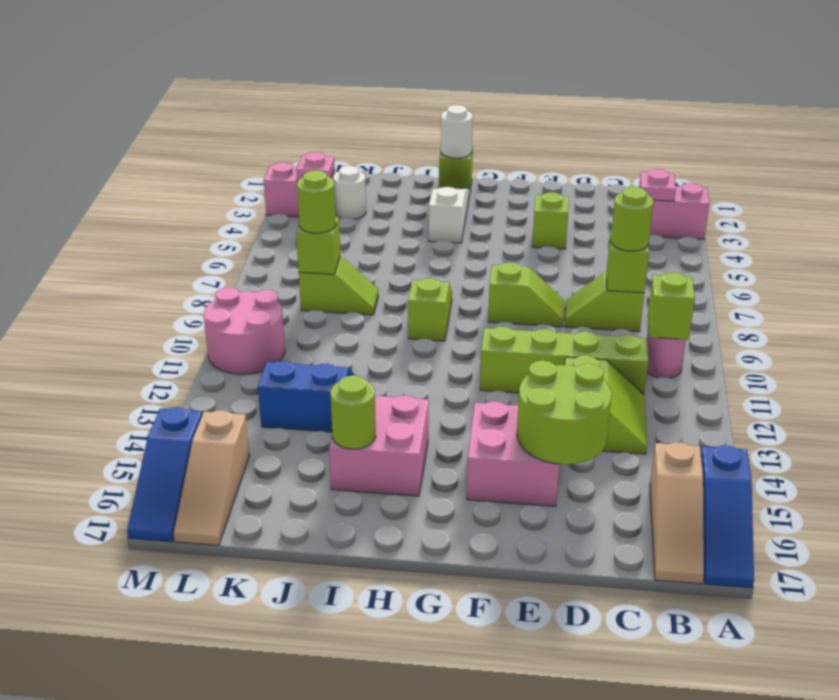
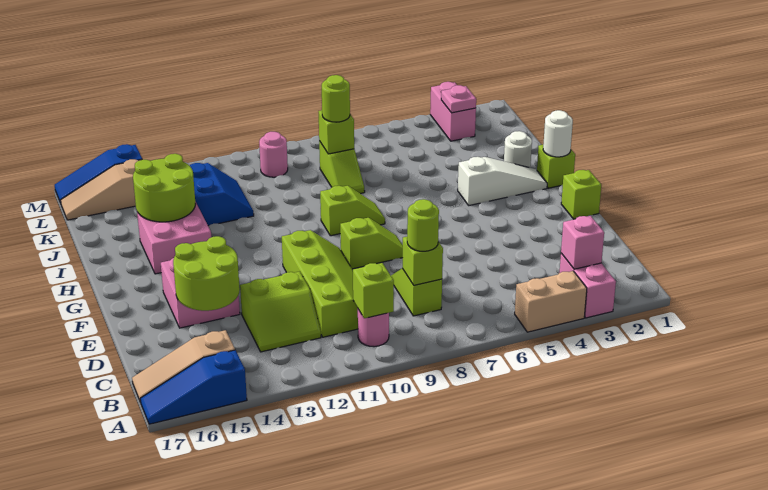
none -> tan 1x2 brick [515,271,587,332]
pink 1x1 plate [640,169,676,201] -> pink 1x1 brick [561,216,604,269]
lime 1x1 brick [532,192,569,249] -> lime 1x1 brick moved to [561,170,601,219]
lime 1x2 slope [488,262,564,327] -> lime 1x2 slope turned to [340,218,403,269]
lime 1x1 round brick [330,376,376,449] -> lime 2x2 round brick [133,154,195,222]
white 1x1 round brick [333,166,366,220] -> white 1x1 round brick moved to [504,131,532,168]
pink 2x2 round brick [204,287,285,374] -> pink 1x1 round brick [259,132,288,177]

